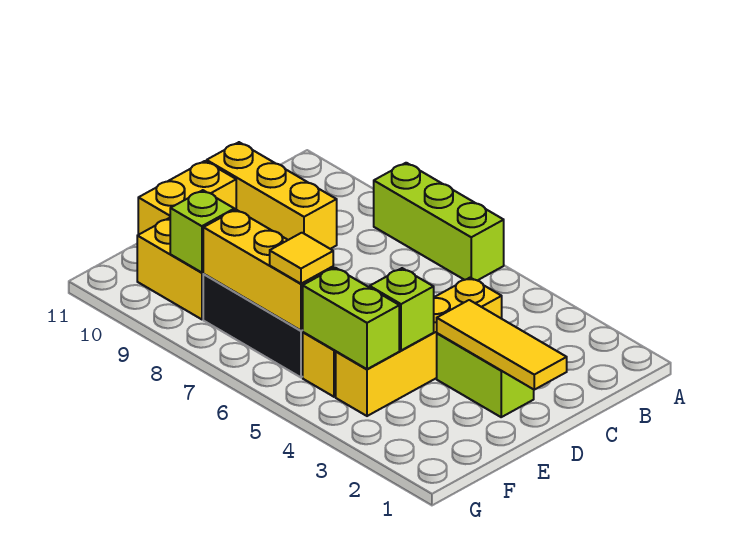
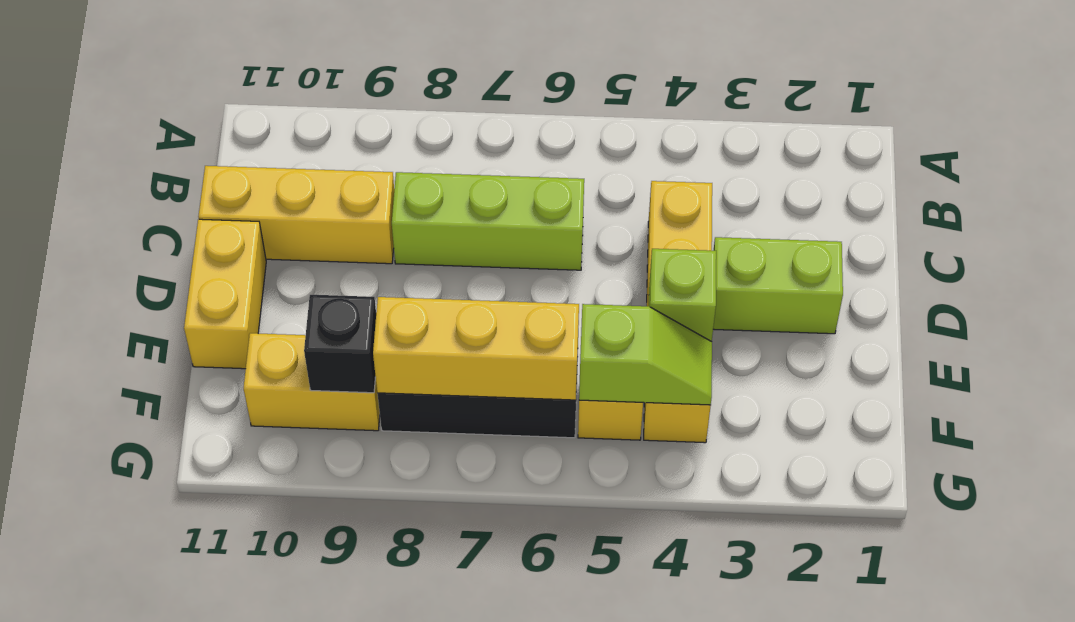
lime 1x3 brick [374,163,504,280] -> lime 1x3 brick moved to [392,172,584,270]
yellow 1x3 tile [437,300,567,390] -> none
lime 1x2 brick [303,268,399,369] -> lime 1x2 slope [579,304,712,405]
yellow 1x1 tile [270,233,333,284] -> none
lime 1x1 brick [170,190,234,273] -> black 1x1 brick [304,295,376,393]

